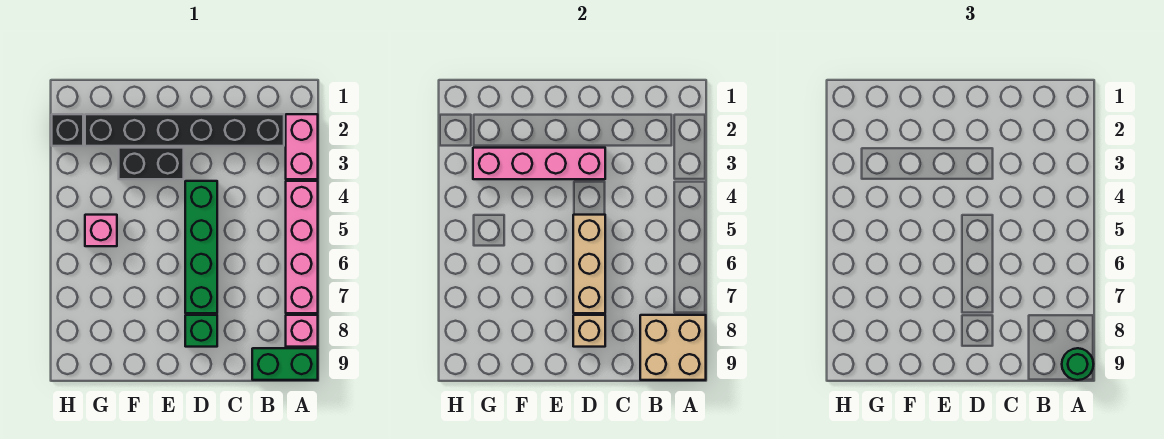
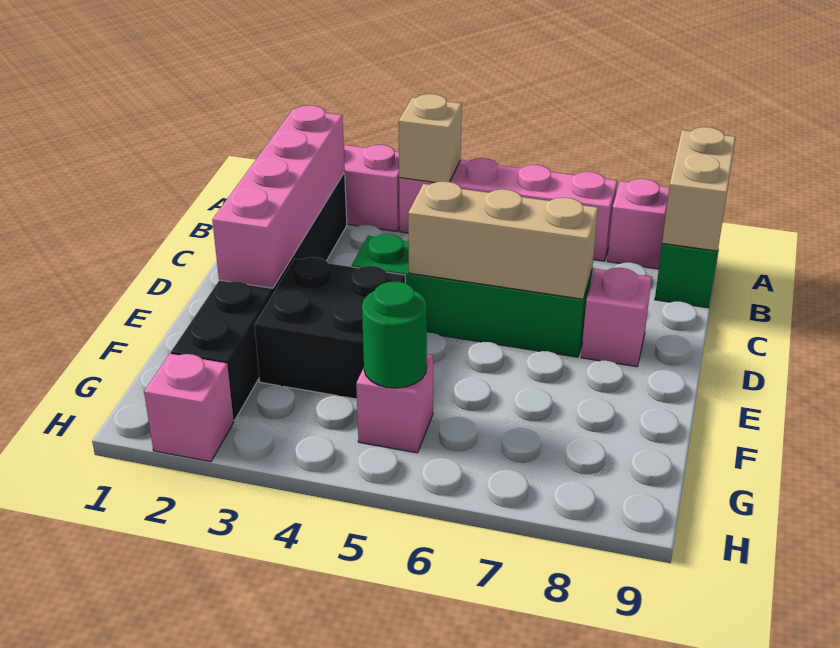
tan 2x2 brick [640,315,706,380] -> tan 1x2 brick [662,127,736,251]
green 1x1 round brick [1062,348,1093,380] -> green 1x1 round brick moved to [362,282,427,388]
pink 1x4 brick [473,148,605,179] -> pink 1x4 brick moved to [212,105,345,288]
green 1x1 brick [185,315,217,347] -> pink 1x1 brick [581,268,652,367]
tan 1x1 brick [573,315,605,347] -> tan 1x1 brick moved to [399,94,462,182]
black 1x2 brick [119,148,184,179] -> black 2x2 brick [254,257,405,399]
black 1x1 brick [52,114,83,146] -> pink 1x1 brick [144,354,234,462]

